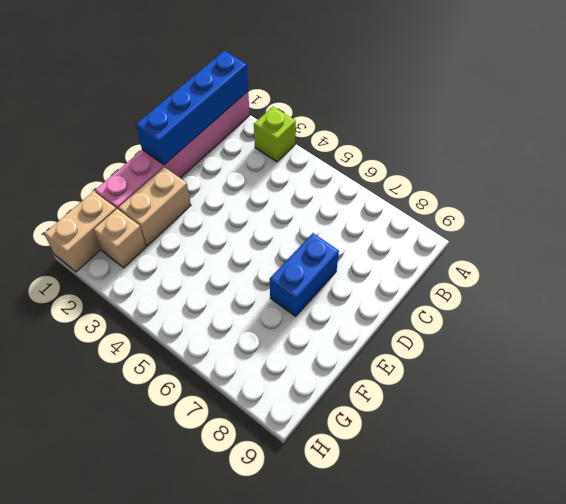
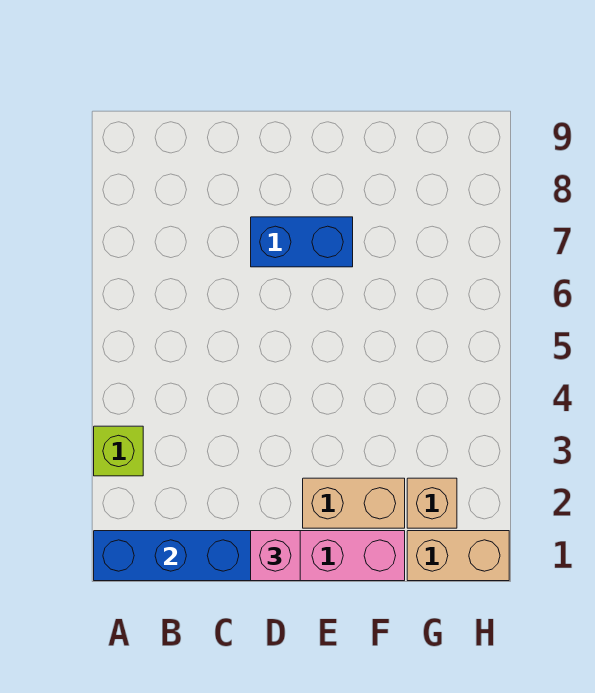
none -> pink 1x1 brick [251,531,300,581]

